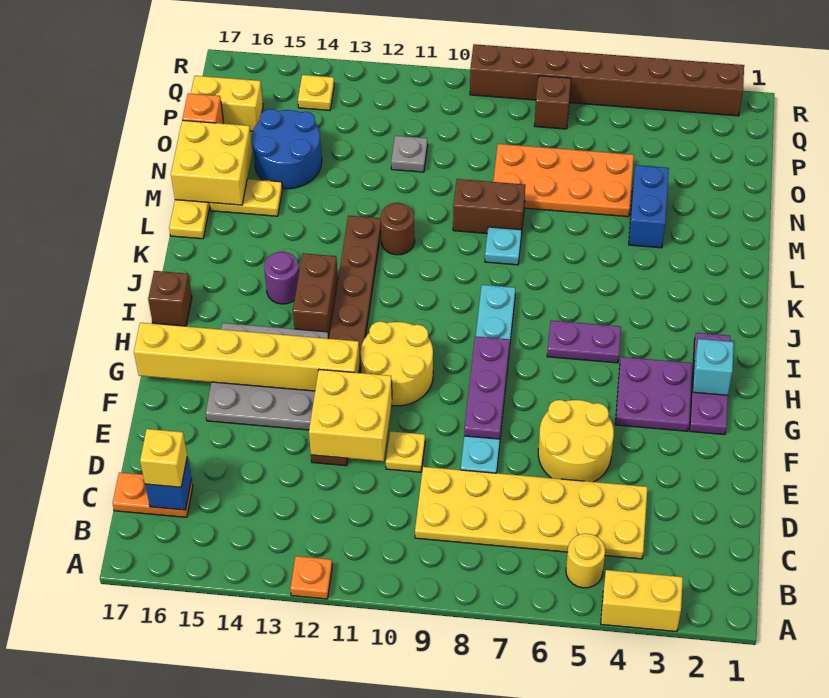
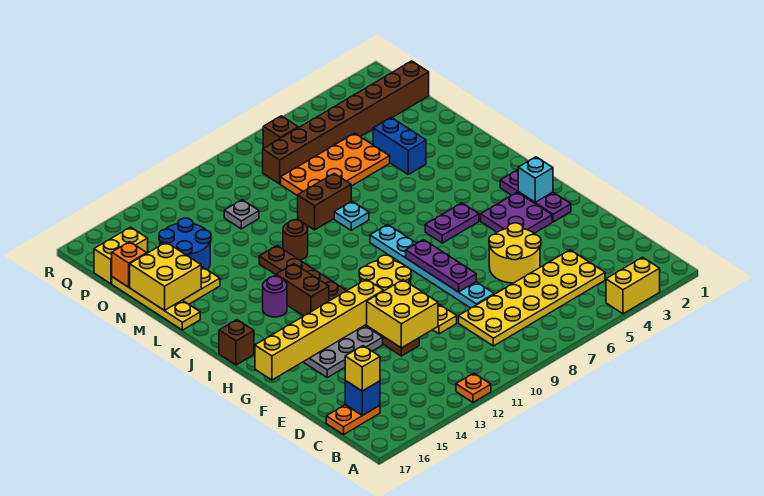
yellow 1x1 round brick [566,534,605,588] -> none
yellow 1x1 plate [298,75,334,110] -> none
brown 1x8 brick [470,44,744,116] -> brown 1x8 brick moved to [263,61,429,184]

